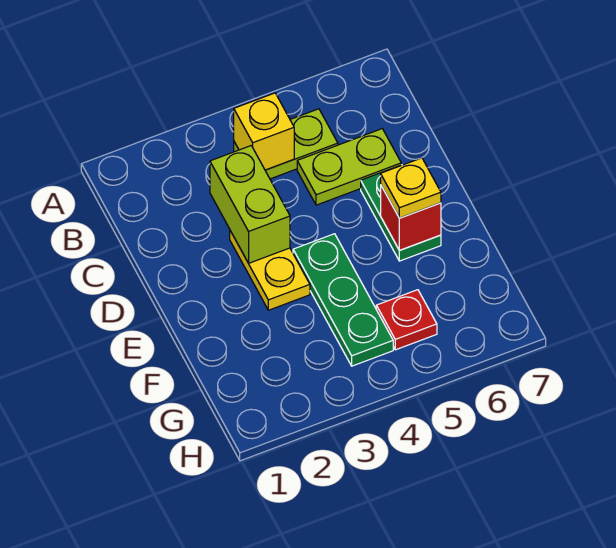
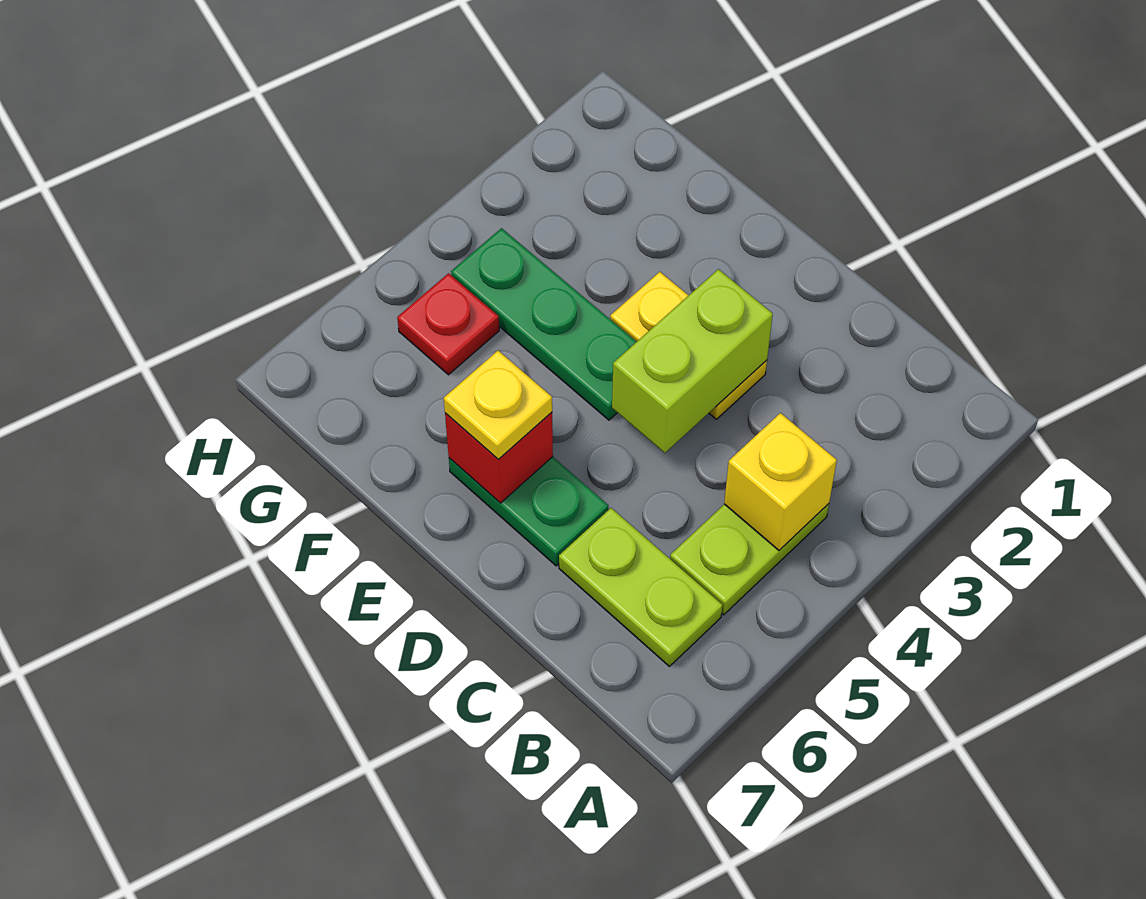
lime 1x2 brick [210,146,290,263] -> lime 1x2 brick turned to [612,269,773,453]
lime 1x2 plate [297,129,401,205] -> lime 1x2 plate turned to [559,508,722,666]

